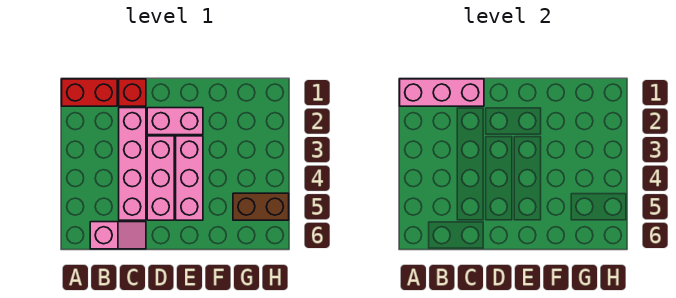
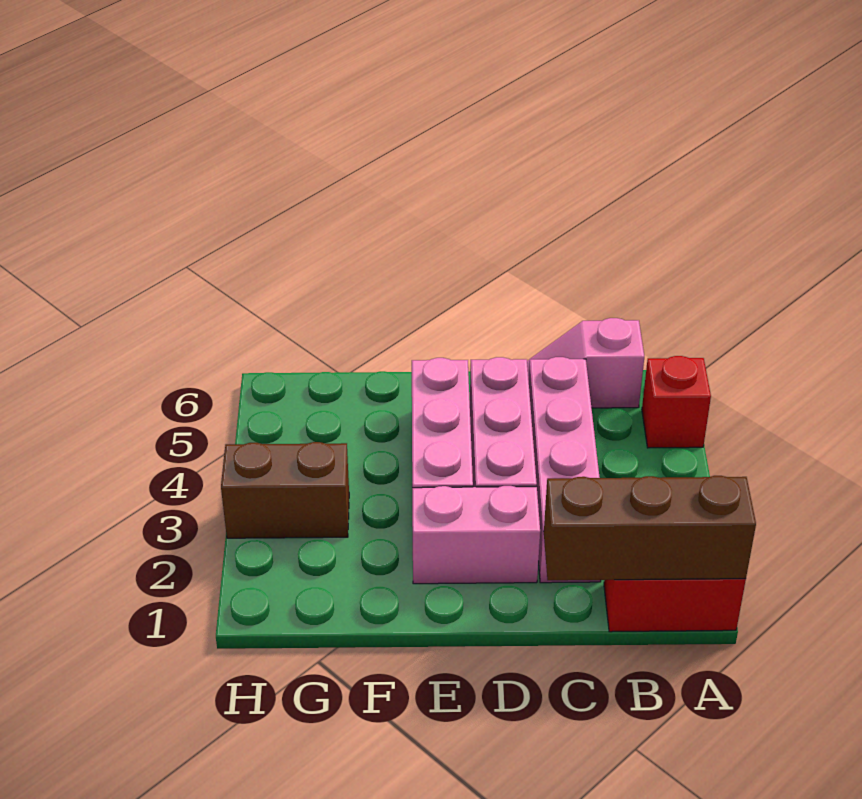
pink 1x3 brick [400,79,484,106] -> brown 1x3 brick [543,476,756,580]
red 1x1 brick [119,79,146,106] -> red 1x1 brick moved to [642,356,711,448]
brown 1x2 brick [233,193,289,220] -> brown 1x2 brick moved to [221,442,349,538]

